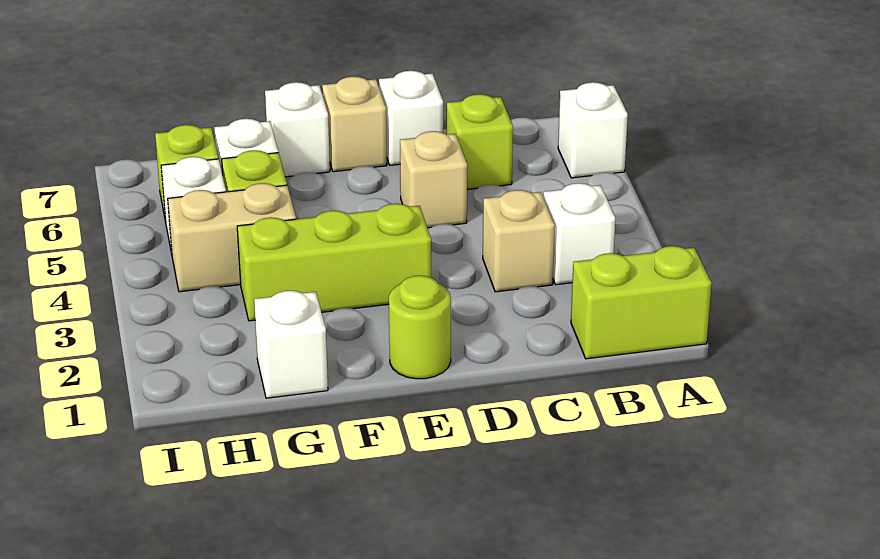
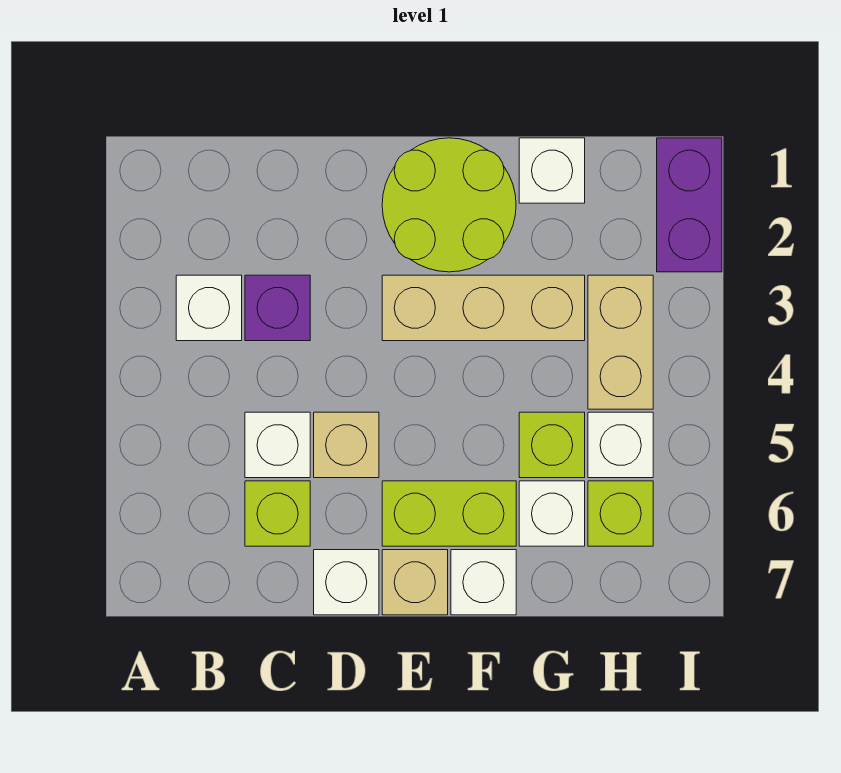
lime 1x2 brick [571,246,712,359] -> lime 1x2 brick moved to [382,481,516,546]
white 1x1 brick [558,82,628,178] -> white 1x1 brick moved to [245,412,310,478]
tan 1x1 brick [483,190,555,292] -> purple 1x1 brick [245,275,310,341]
lime 1x1 round brick [389,275,451,379] -> lime 2x2 round brick [382,138,516,272]
lime 1x3 brick [237,204,431,321] -> tan 1x3 brick [382,275,585,341]
tan 1x2 brick [168,183,296,292] -> tan 1x2 brick turned to [588,275,653,409]
none -> purple 1x2 brick [657,138,722,272]

